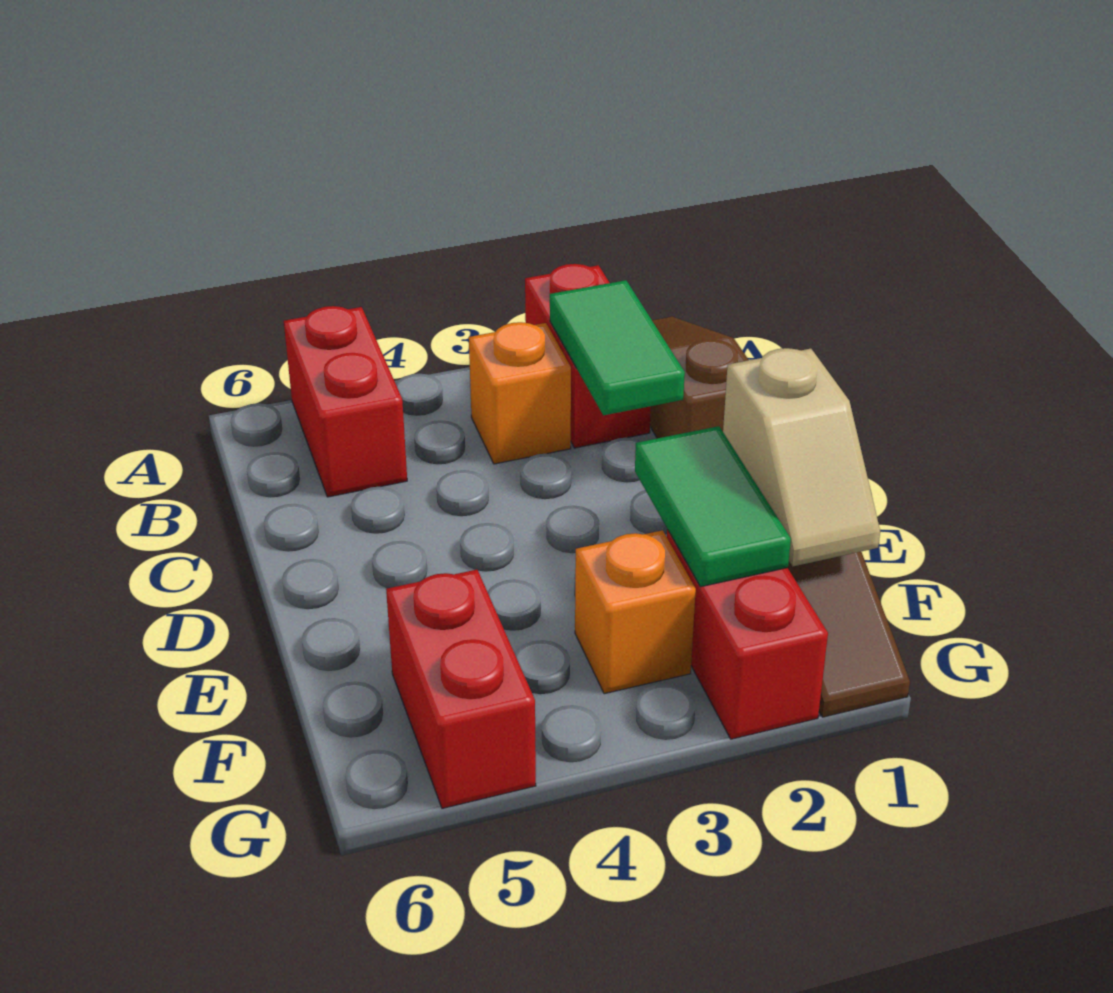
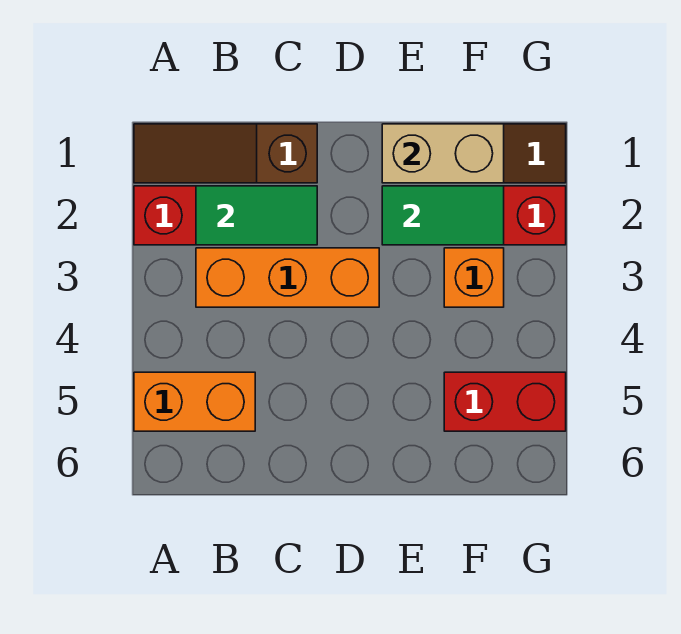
red 1x2 brick [284,306,407,497] -> orange 1x2 brick [134,372,255,431]
orange 1x1 brick [469,322,571,464] -> orange 1x3 brick [196,248,379,307]
tan 1x2 slope [723,348,880,567] -> tan 1x2 brick [382,124,504,183]

